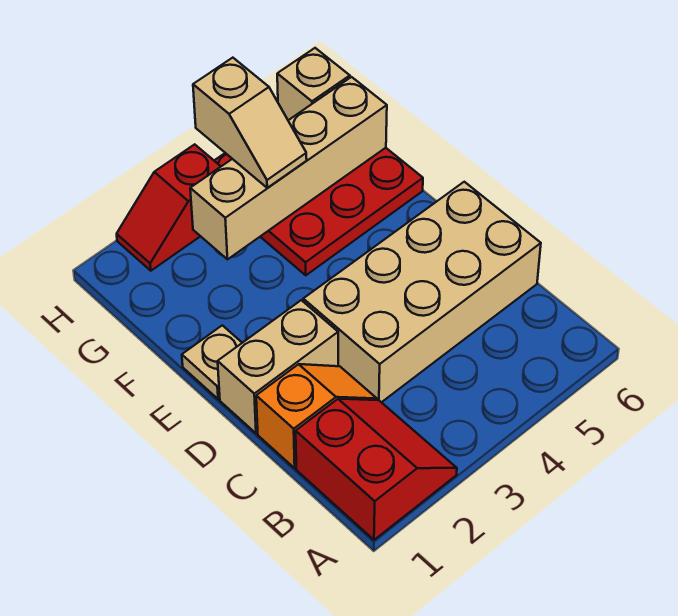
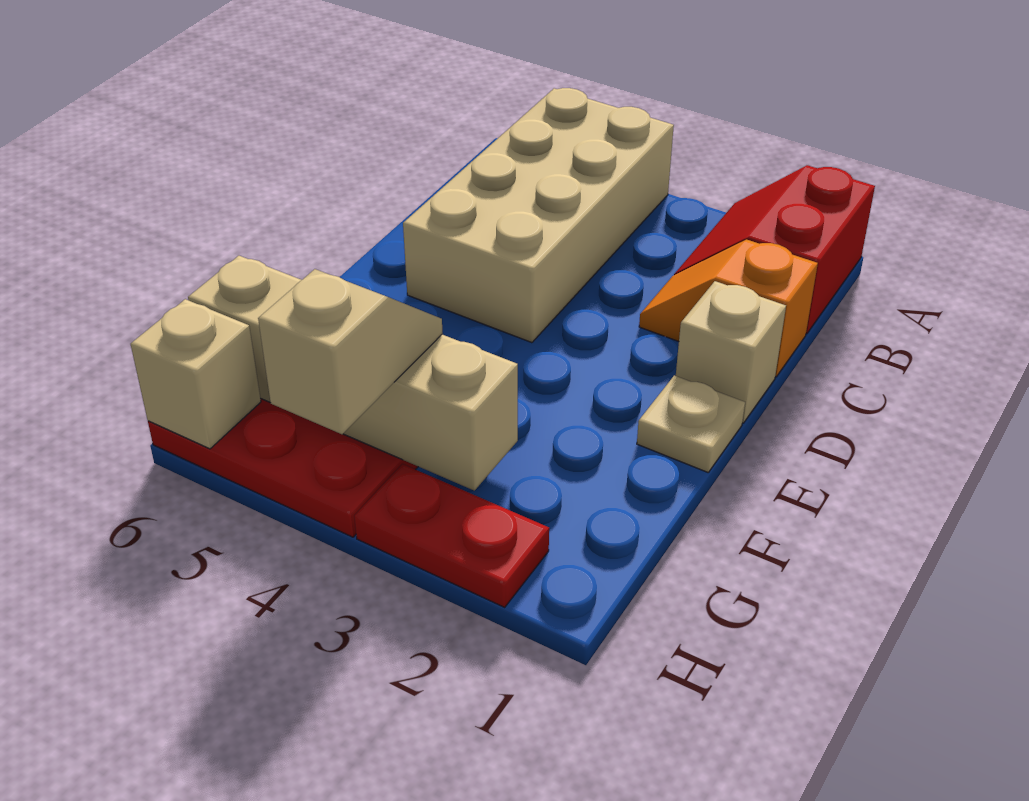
tan 2x4 brick [303,182,541,402] -> tan 2x4 brick turned to [403,88,674,343]
tan 1x2 brick [218,300,338,433] -> tan 1x1 brick [676,281,786,423]
red 1x2 slope [117,144,221,271] -> red 1x2 plate [354,464,549,607]

